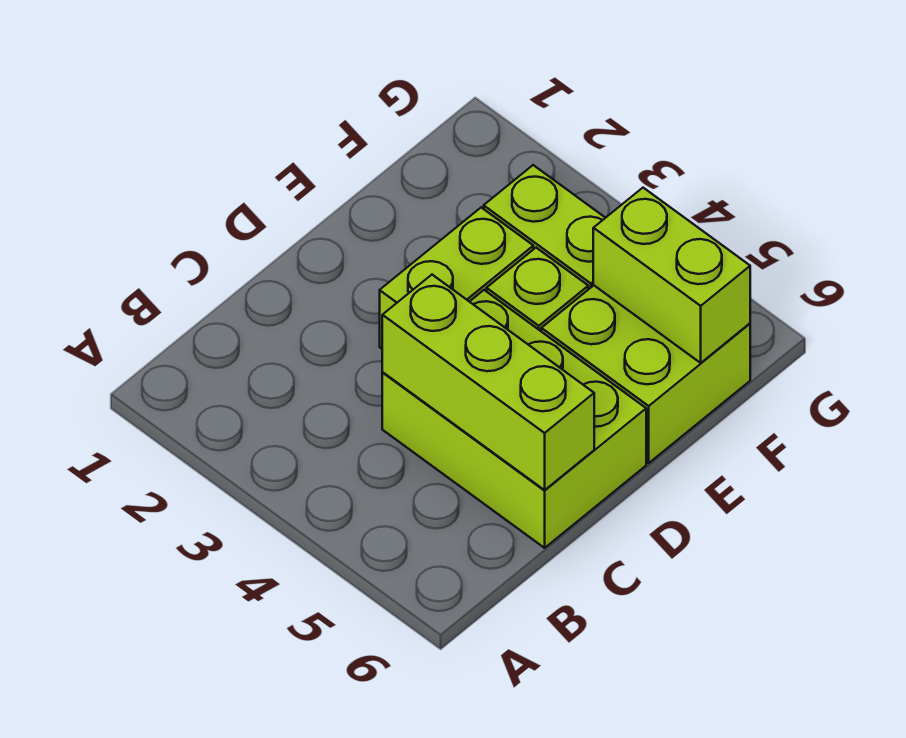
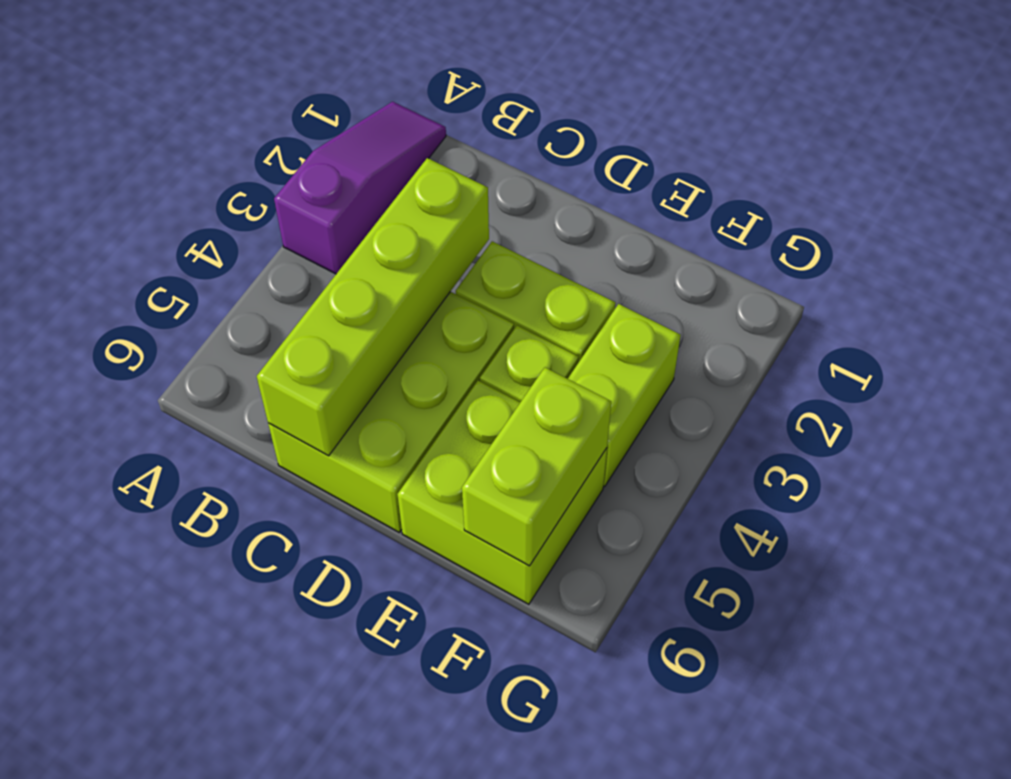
none -> purple 1x3 slope [274,102,446,274]
lime 1x3 brick [382,275,594,490] -> lime 1x4 brick [257,158,489,456]

